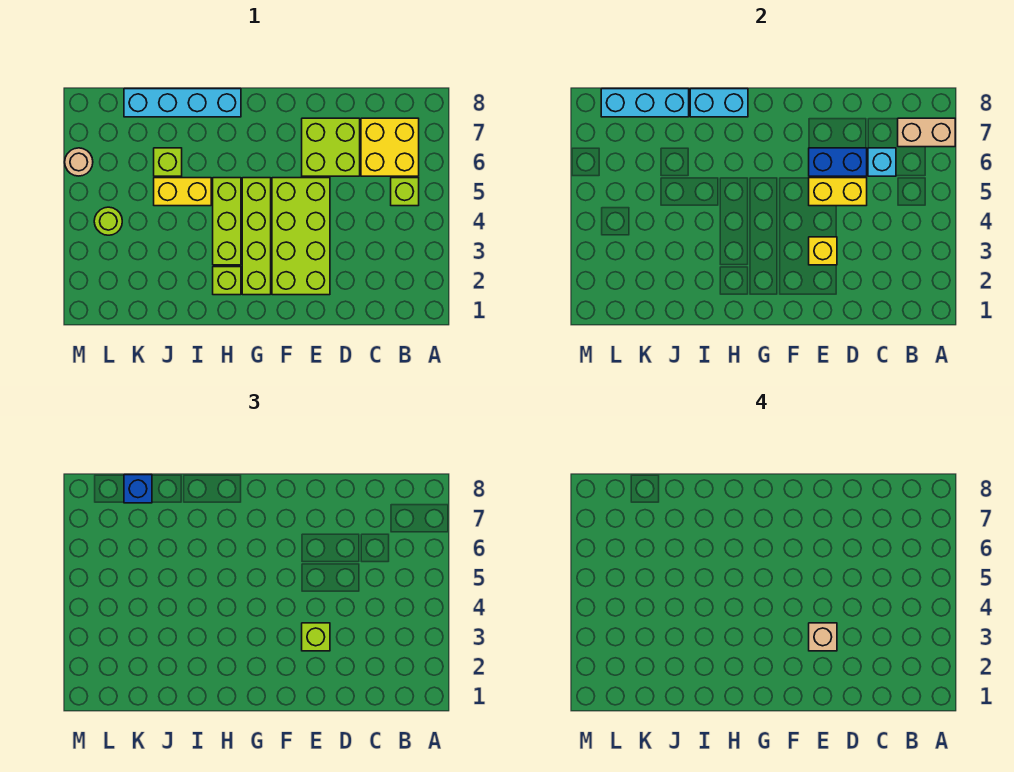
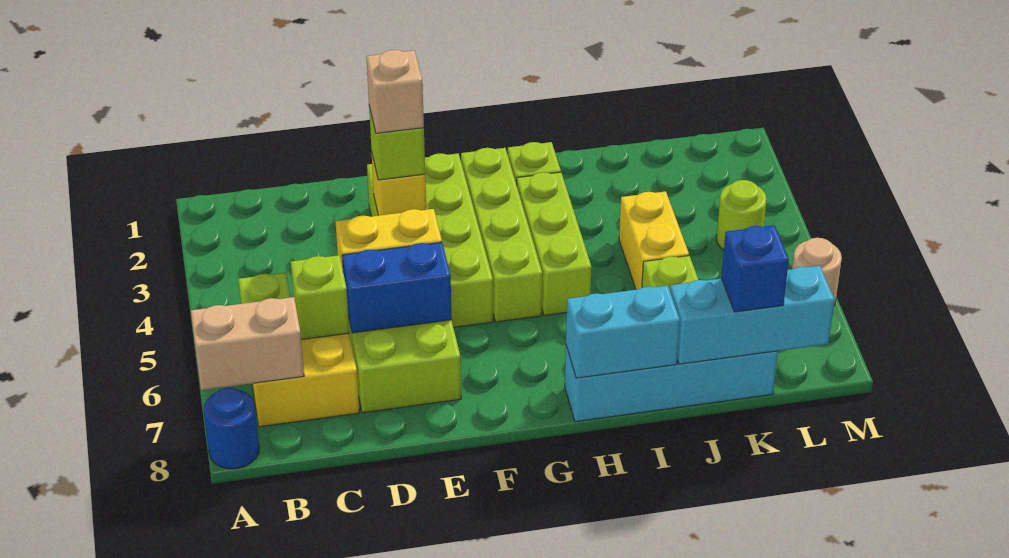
none -> blue 1x1 round brick [204,388,259,469]
cyan 1x1 brick [868,148,896,176] -> lime 1x1 brick [291,255,349,340]
yellow 1x2 brick [154,178,211,206] -> yellow 1x2 brick turned to [619,191,689,290]

